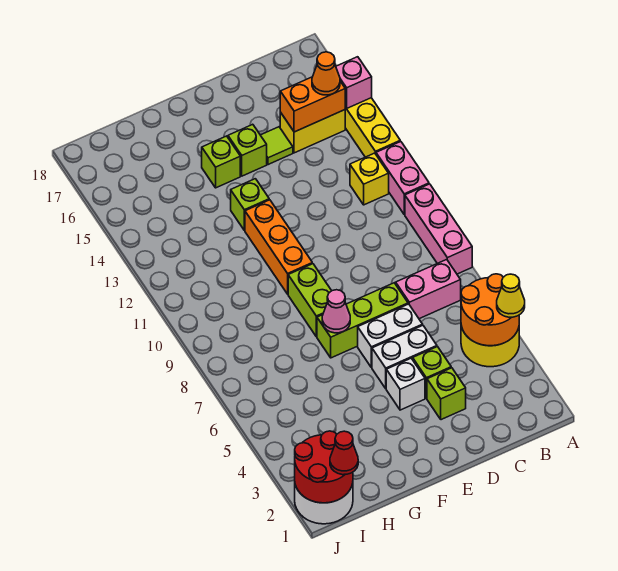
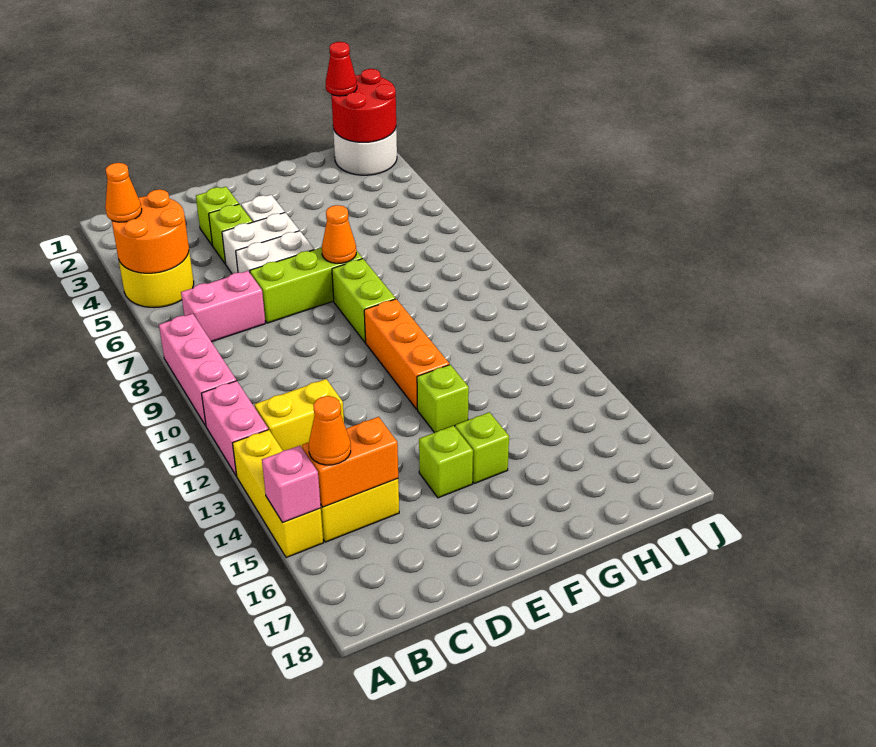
yellow 1x1 cone [497,274,525,317] -> orange 1x1 cone [105,163,142,222]
yellow 1x1 brick [350,153,389,205] -> yellow 1x2 brick [255,379,344,451]
lime 1x1 tile [261,127,293,165] -> none
pink 1x1 cone [322,290,350,333] -> orange 1x1 cone [322,205,356,263]

